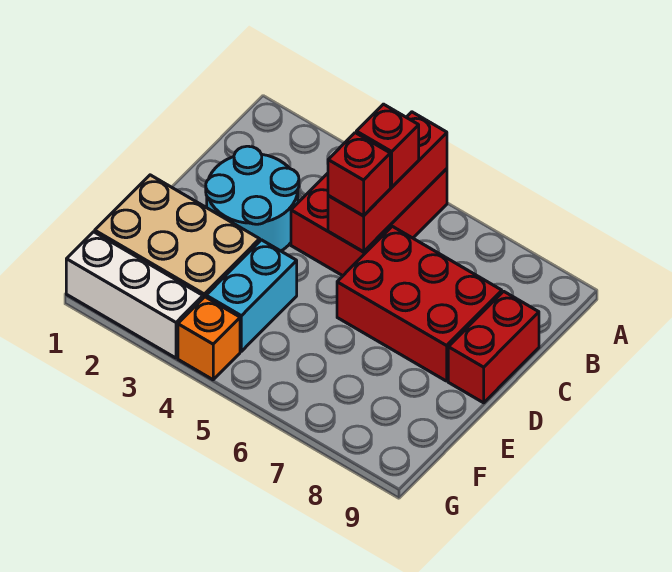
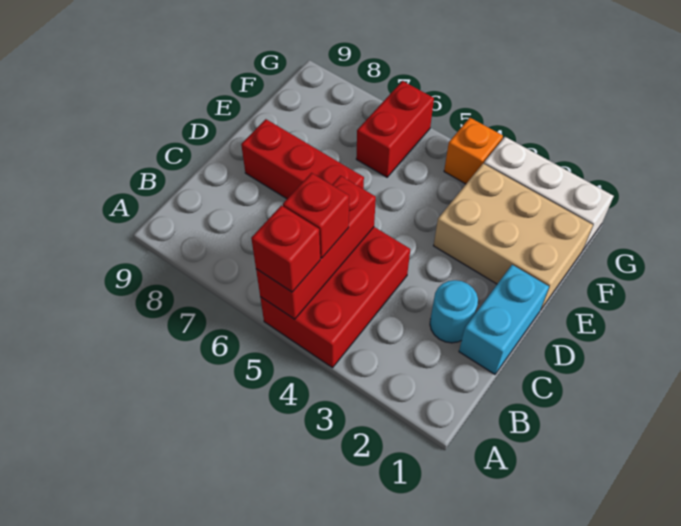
cyan 2x2 round brick [206,146,299,251] -> cyan 1x1 round brick [430,280,478,343]
red 1x1 brick [328,133,390,216] -> red 1x1 brick moved to [251,205,320,292]
red 2x3 brick [337,226,502,381] -> red 1x3 brick [241,119,364,199]
red 1x2 brick [448,291,539,403] -> red 1x2 brick moved to [356,81,434,177]
cyan 1x2 brick [206,240,297,351] -> cyan 1x2 brick moved to [459,265,549,374]

